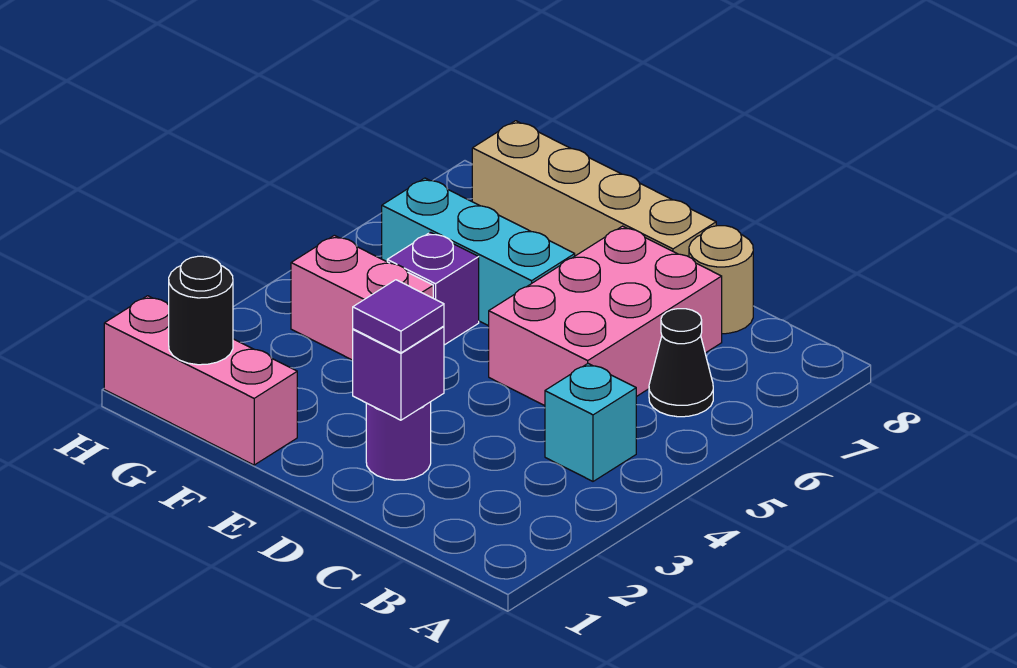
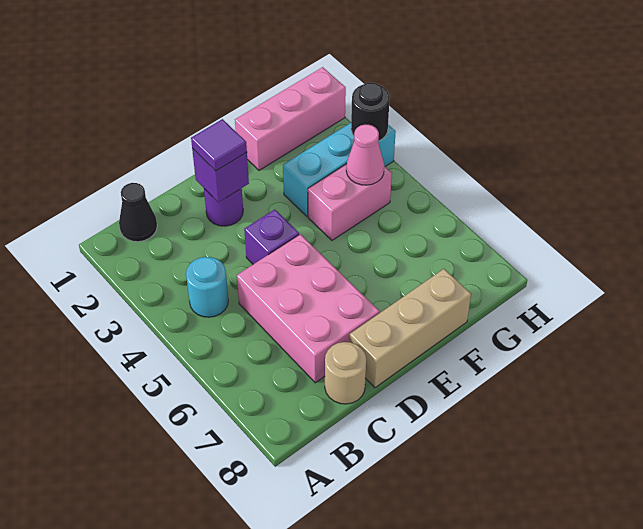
cyan 1x1 brick [545,364,636,481] -> cyan 1x1 round brick [186,257,228,317]
black 1x1 cone [649,309,713,417] -> black 1x1 cone moved to [119,183,157,242]
tan 1x4 brick [472,121,716,257] -> tan 1x3 brick [350,269,471,388]
cyan 1x3 brick [382,178,575,326] -> cyan 1x3 brick moved to [283,123,396,217]
purple 1x1 brick [387,232,479,345] -> purple 1x1 brick moved to [244,210,299,264]
black 1x1 round brick [169,256,233,365] -> black 1x1 round brick moved to [351,83,390,141]
none -> pink 1x1 cone [346,125,384,185]

